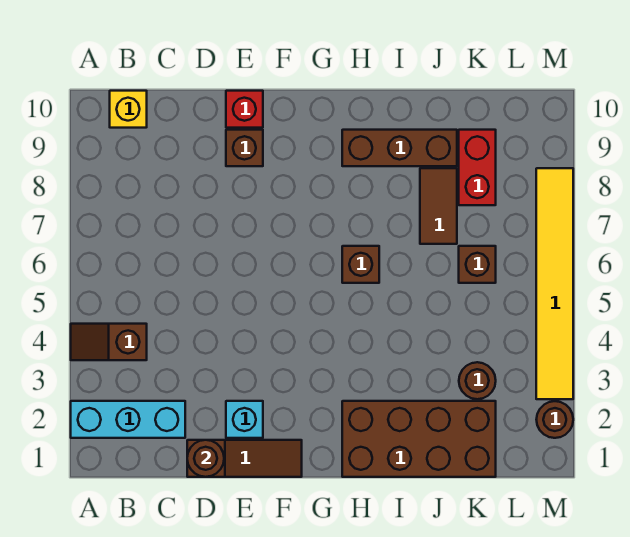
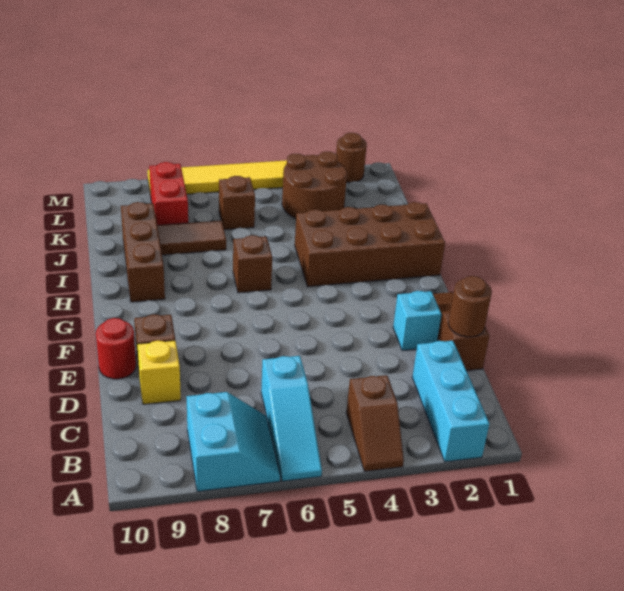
none -> cyan 1x3 slope [261,356,322,481]
none -> cyan 2x2 slope [186,392,280,491]
yellow 1x1 brick [110,91,147,128] -> yellow 1x1 brick moved to [137,340,181,404]
red 1x1 brick [226,91,263,128] -> red 1x1 round brick [96,318,136,379]
brown 2x4 brick [342,401,496,477] -> brown 2x4 brick turned to [295,202,445,287]
brown 1x1 round brick [459,362,496,399] -> brown 2x2 round brick [282,151,347,219]
red 1x2 brick [459,130,496,205] -> red 1x2 brick turned to [149,162,188,225]

